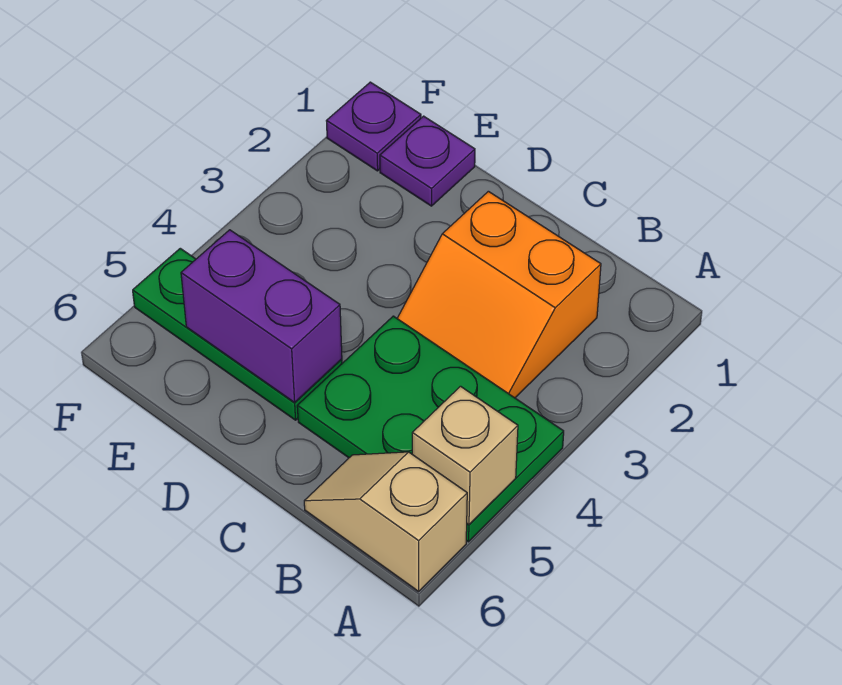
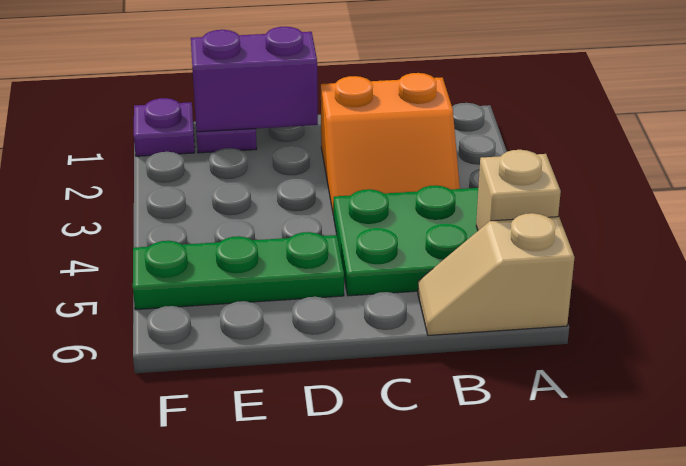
purple 1x2 brick [181,230,342,403] -> purple 1x2 brick moved to [191,27,318,132]

